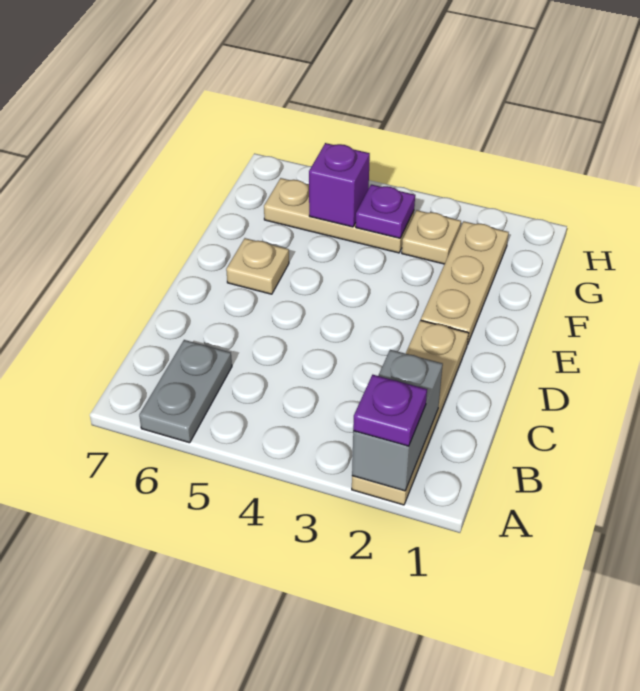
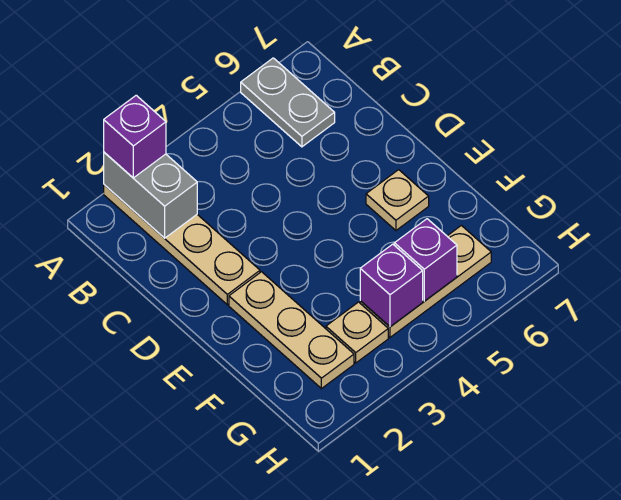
purple 1x1 plate [353,375,427,446] -> purple 1x1 brick [104,95,166,178]
purple 1x1 plate [356,185,415,238] -> purple 1x1 brick [360,244,423,327]

